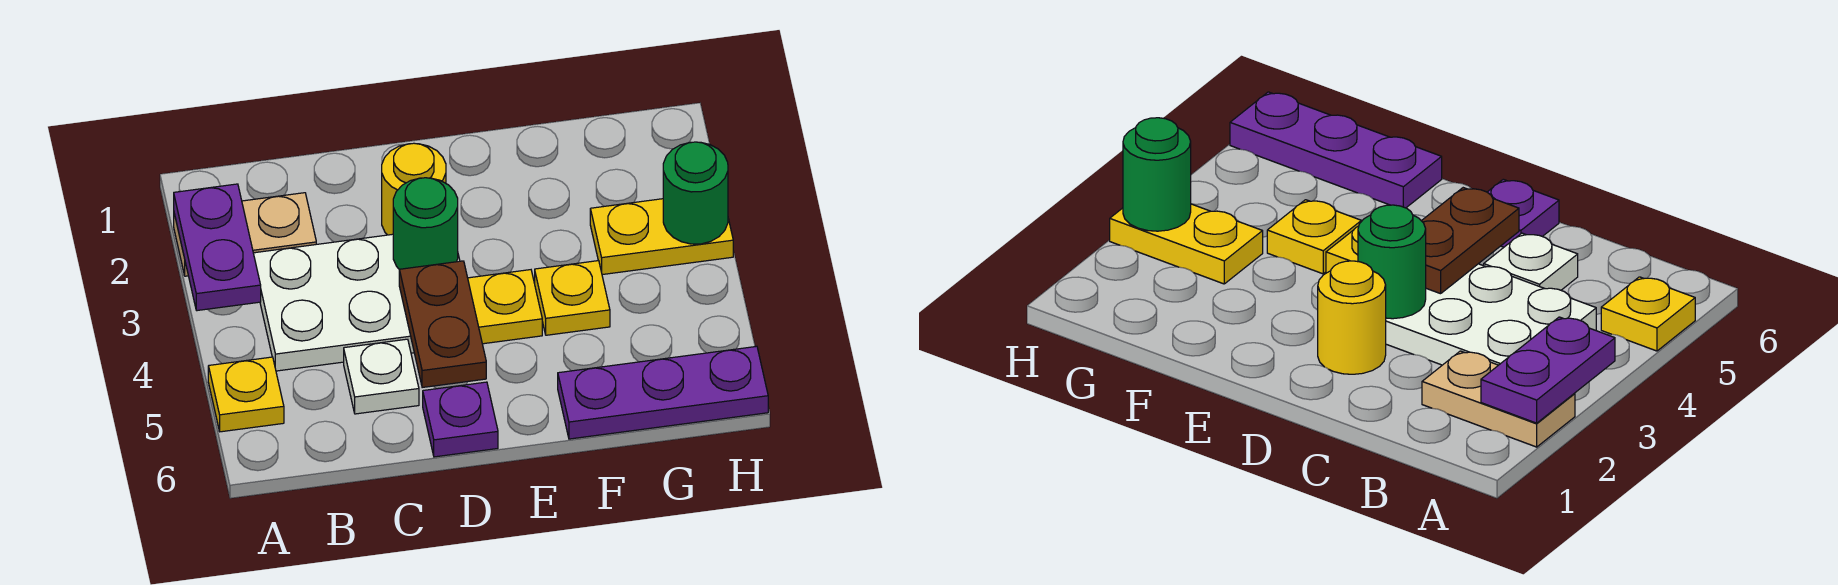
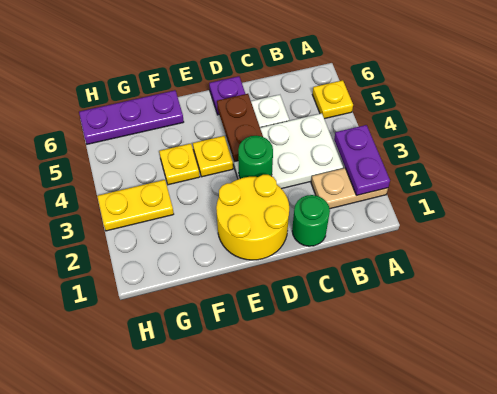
yellow 1x1 round brick [382,143,446,235] -> yellow 2x2 round brick [216,175,289,260]
green 1x1 round brick [663,142,728,244] -> green 1x1 round brick moved to [292,195,330,246]

